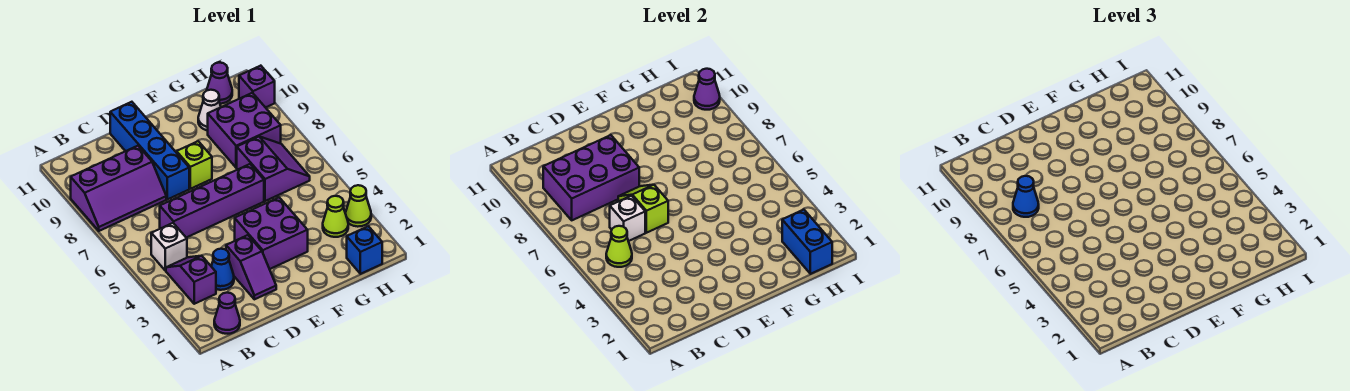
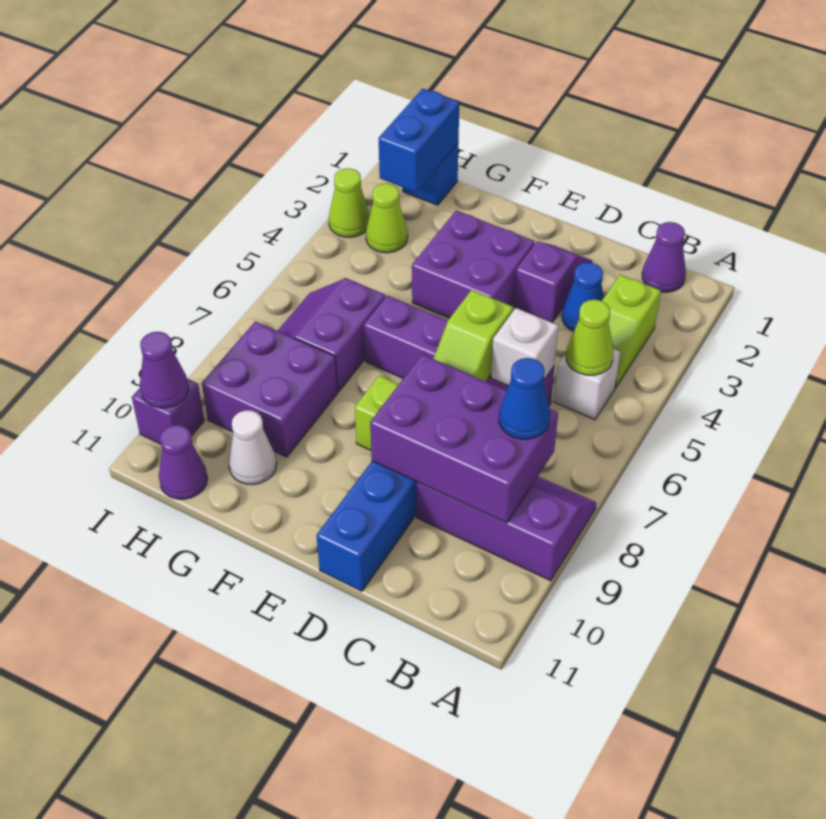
purple 1x2 slope [166,256,216,304] -> lime 1x2 slope [602,275,661,388]

